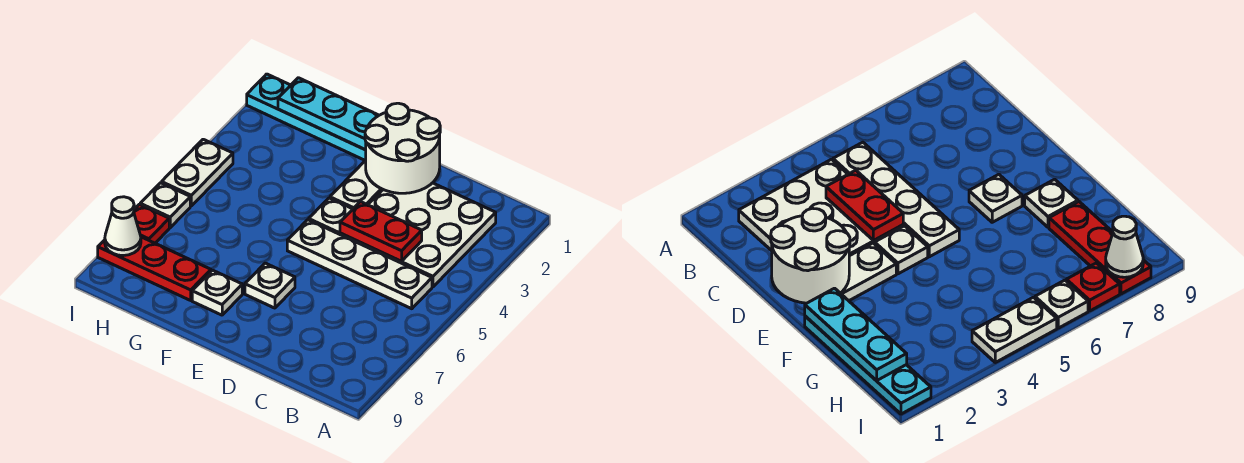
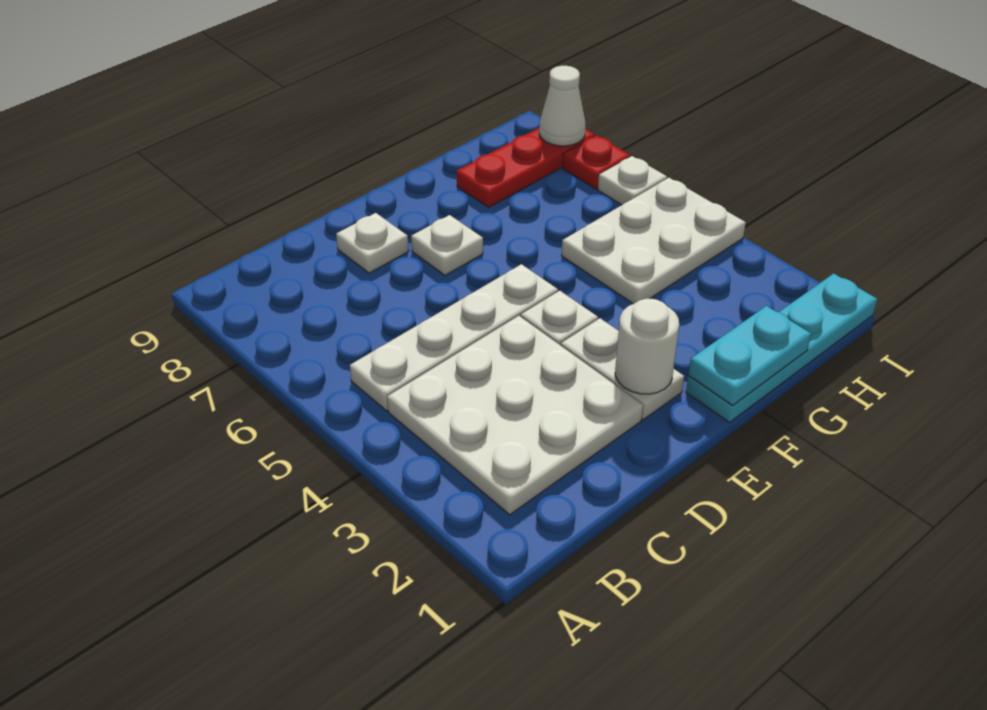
red 1x2 plate [340,202,422,261] -> none
white 2x2 round brick [365,103,440,193] -> white 1x1 round brick [615,299,679,394]
cyan 1x3 plate [278,78,379,150] -> cyan 1x2 plate [688,306,811,405]
white 1x1 plate [192,270,242,315] -> white 1x1 plate moved to [336,213,409,273]
white 1x2 plate [162,139,233,206] -> white 2x3 plate [562,178,746,304]

